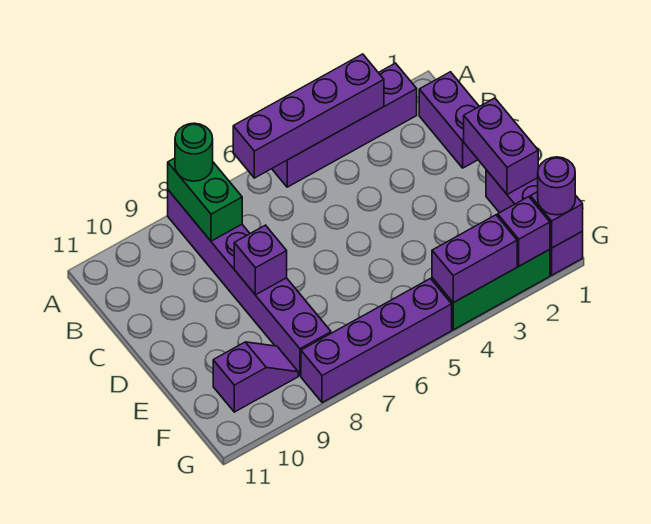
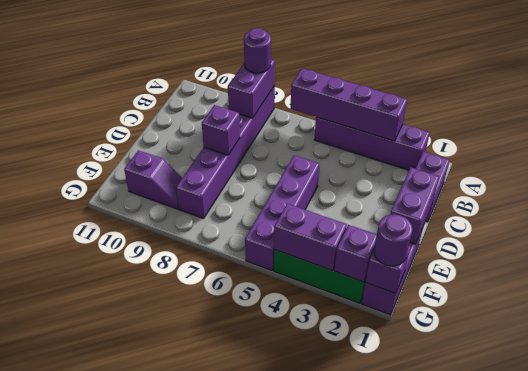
green 1x2 brick [168,158,242,241] -> purple 1x2 brick [228,59,275,118]
green 1x1 round brick [175,123,213,181] -> purple 1x1 round brick [244,28,271,73]
purple 1x4 brick [301,279,452,403] -> purple 1x4 brick turned to [245,155,320,271]

